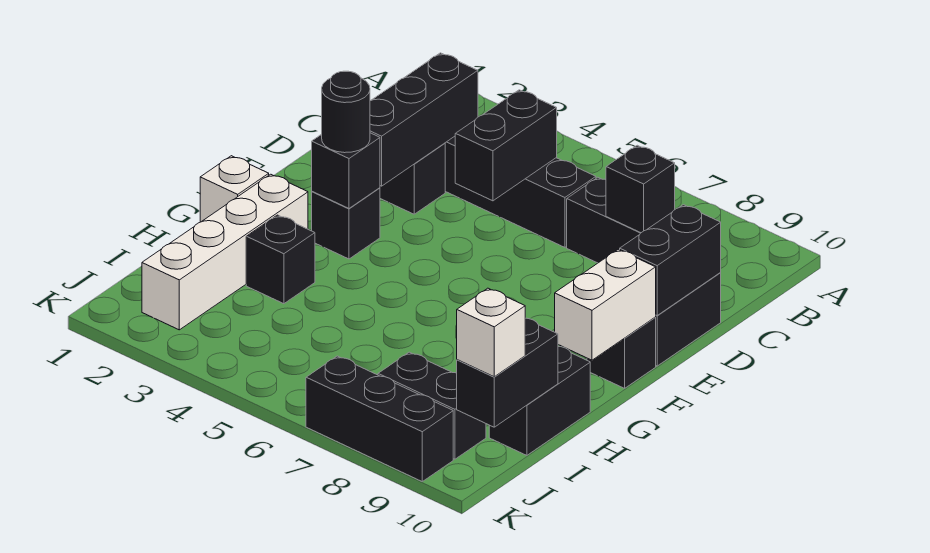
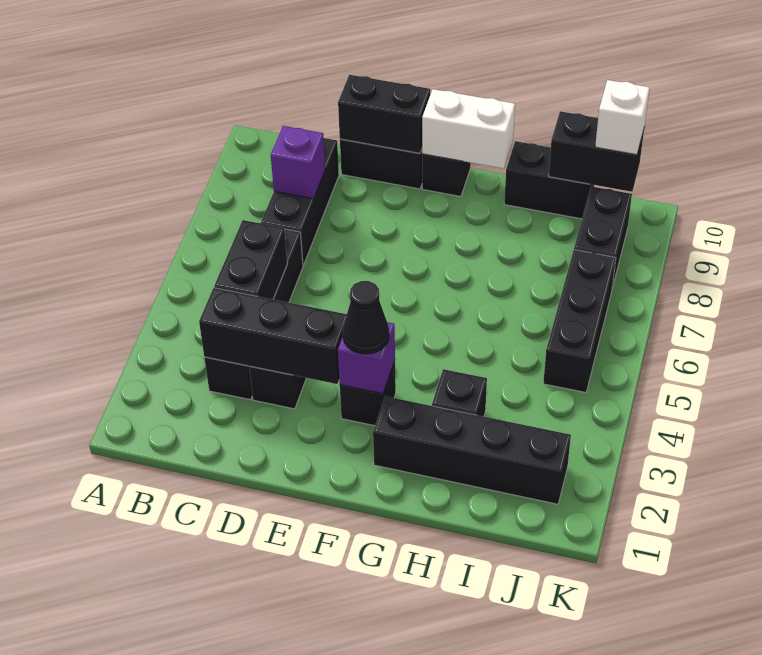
black 1x2 brick [455,90,557,201] -> black 1x2 brick turned to [214,220,287,299]
black 1x1 brick [606,145,675,233] -> purple 1x1 brick [271,126,325,199]
black 1x1 brick [312,133,380,208] -> purple 1x1 brick [338,322,395,394]
black 1x1 round brick [322,71,370,153] -> black 1x1 cone [343,281,389,354]
white 1x1 brick [200,156,269,222] -> none
white 1x4 brick [142,174,308,330] -> black 1x4 brick [373,396,571,504]
black 1x3 brick [306,356,453,481] -> black 1x3 brick moved to [543,250,616,393]

